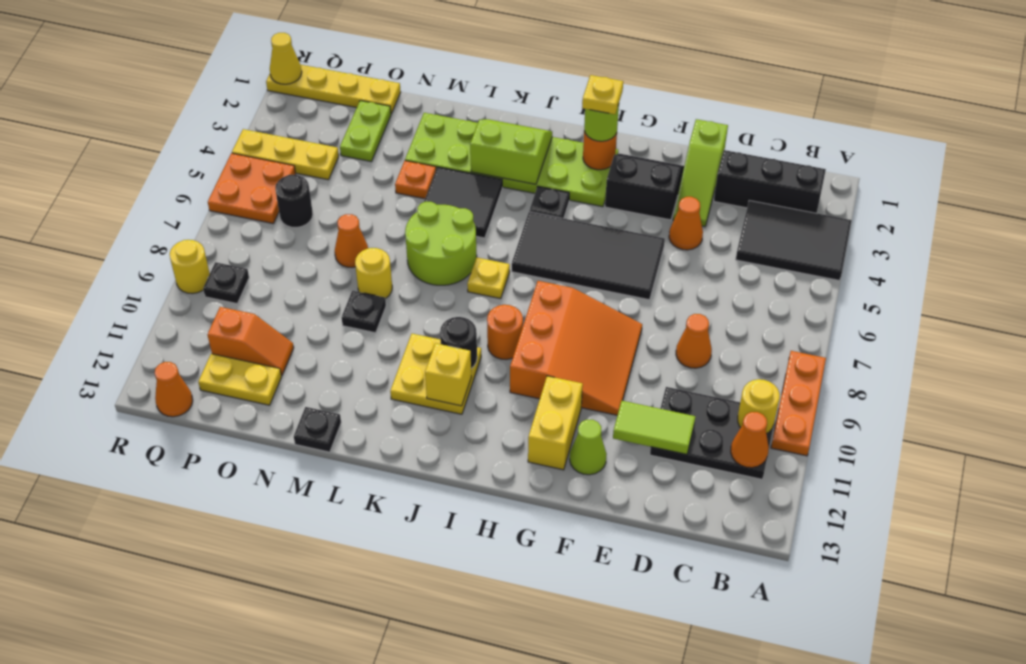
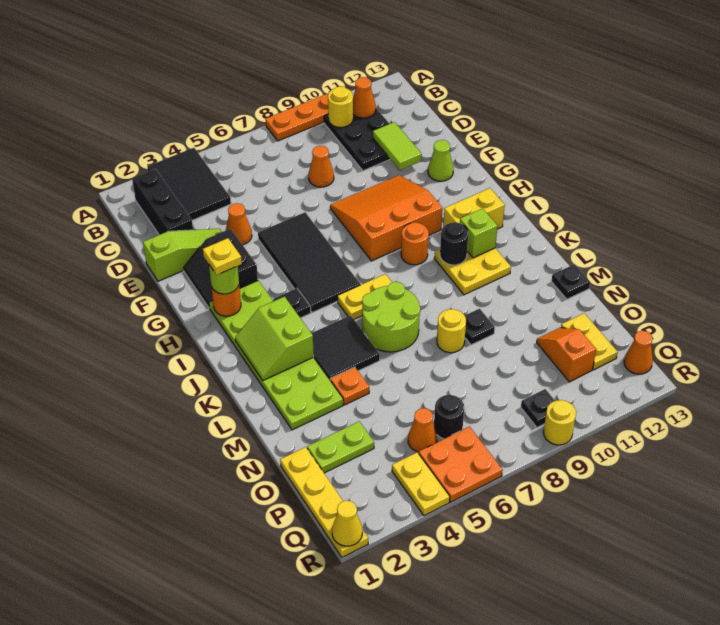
yellow 1x2 brick [528,376,583,470] -> yellow 1x2 brick moved to [443,188,505,229]
yellow 1x1 plate [467,257,510,299] -> yellow 1x2 plate [337,274,392,319]
yellow 1x1 brick [425,343,471,406] -> lime 1x1 brick [460,208,497,258]
orange 1x1 cone [335,214,368,267] -> orange 1x1 cone moved to [408,408,437,452]
yellow 1x3 plate [232,129,339,180] -> yellow 1x2 plate [392,452,450,516]

